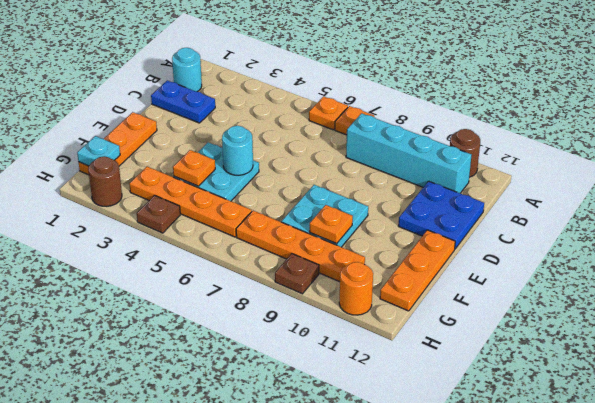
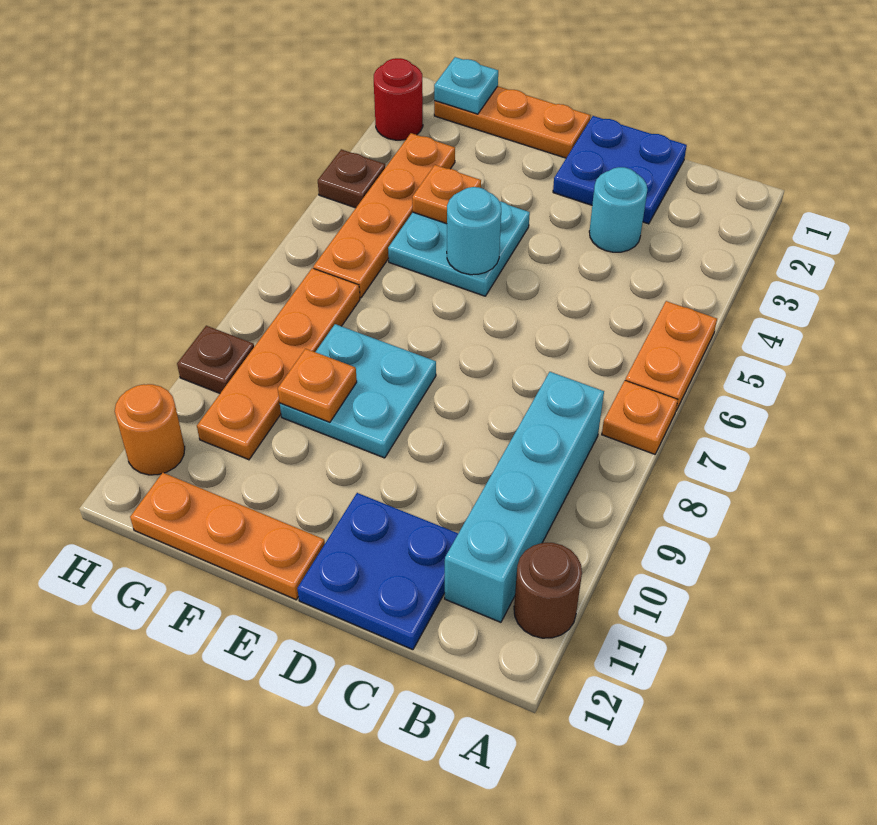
orange 1x1 plate [309,96,348,130] -> orange 1x2 plate [625,301,717,410]
cyan 1x1 round brick [172,48,202,92] -> cyan 1x1 round brick moved to [589,167,647,252]
blue 1x2 plate [151,81,215,123] -> blue 2x2 plate [553,116,687,224]
brown 1x1 round brick [88,156,122,206] -> red 1x1 round brick [374,58,423,140]

